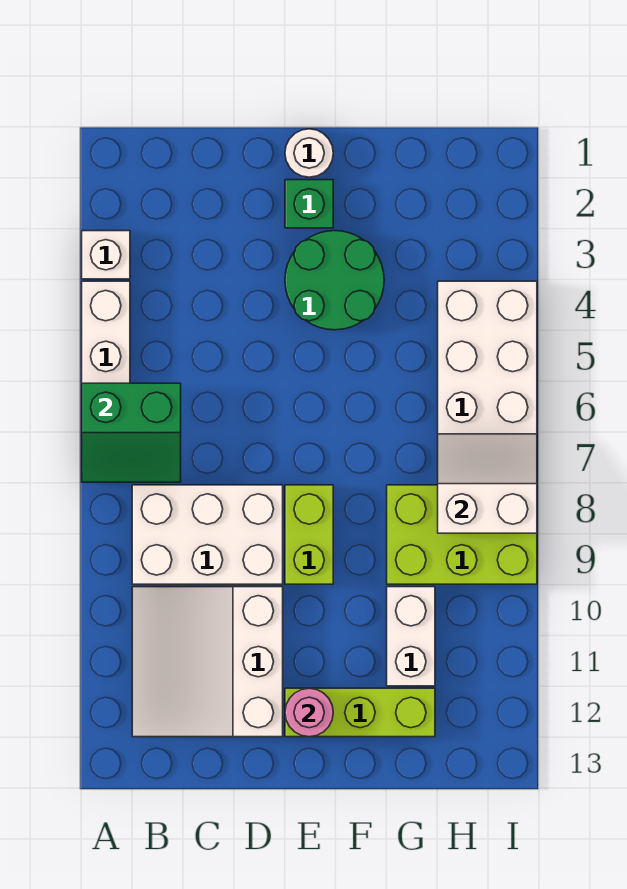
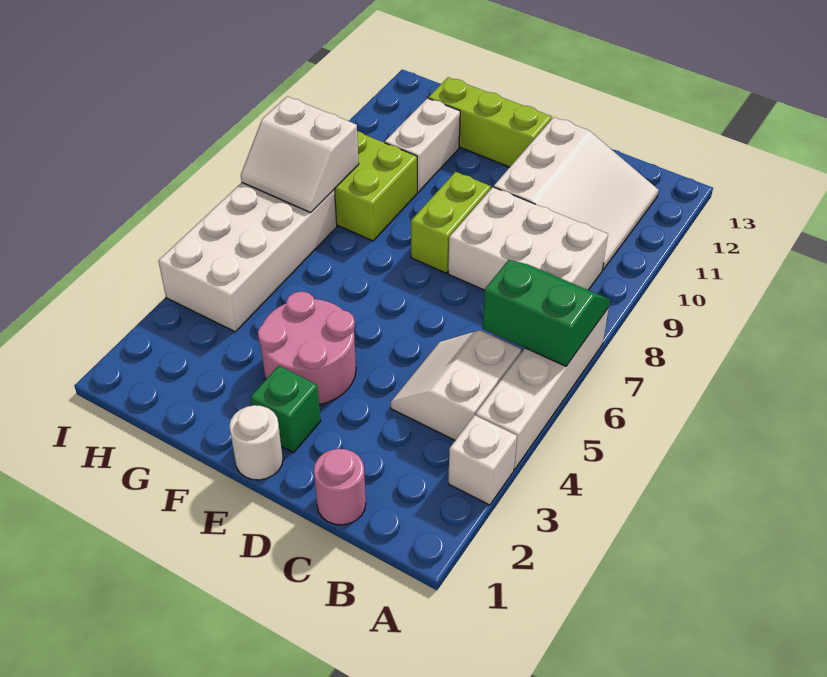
none -> white 2x2 slope [390,330,521,440]
green 2x2 round brick [285,231,384,330] -> pink 2x2 round brick [258,292,356,405]
pink 1x1 round brick [285,688,333,737] -> pink 1x1 round brick moved to [314,449,366,525]

